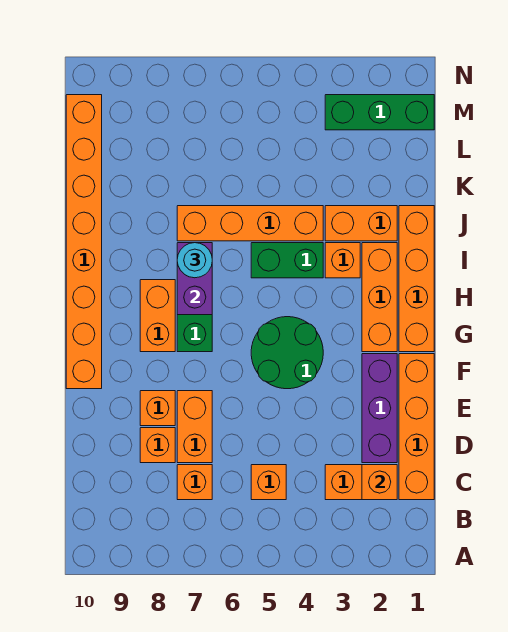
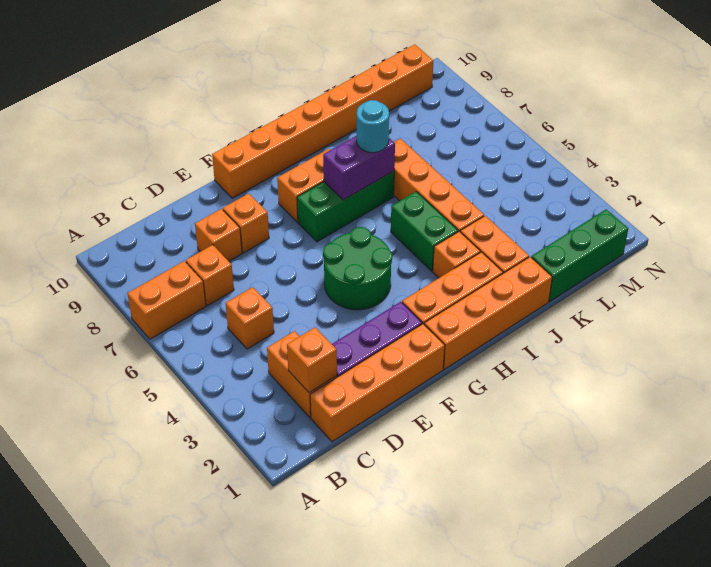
orange 1x2 brick [177,391,212,463] -> orange 1x2 brick moved to [127,261,206,339]
green 1x3 brick [325,95,434,130] -> green 1x3 brick turned to [531,209,628,301]

